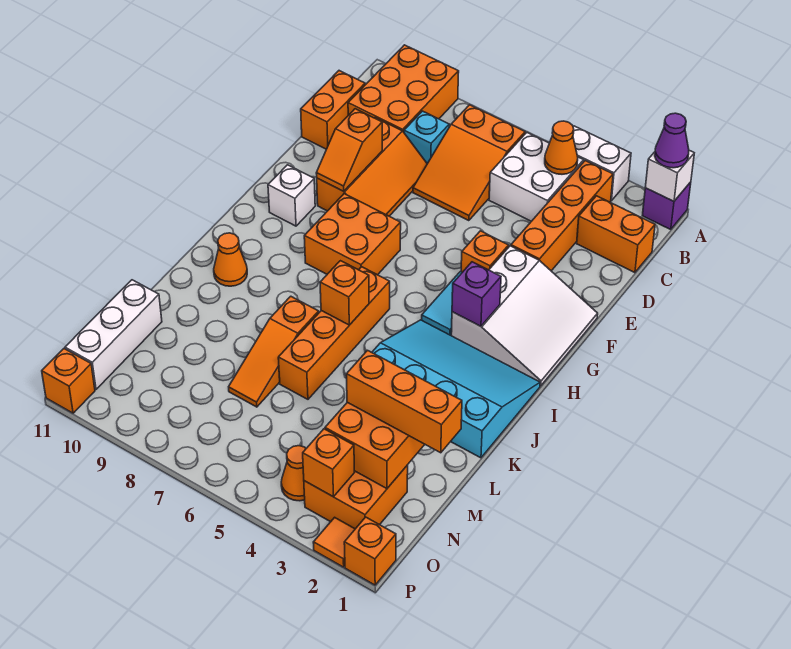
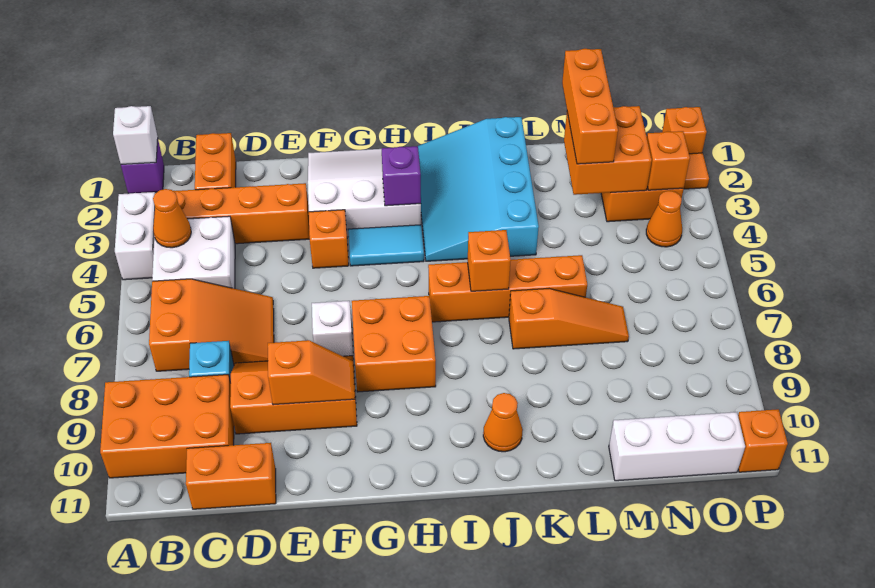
purple 1x1 cone [655,113,689,168] -> none
white 1x1 brick [268,165,315,226] -> white 1x1 brick moved to [312,301,353,356]

